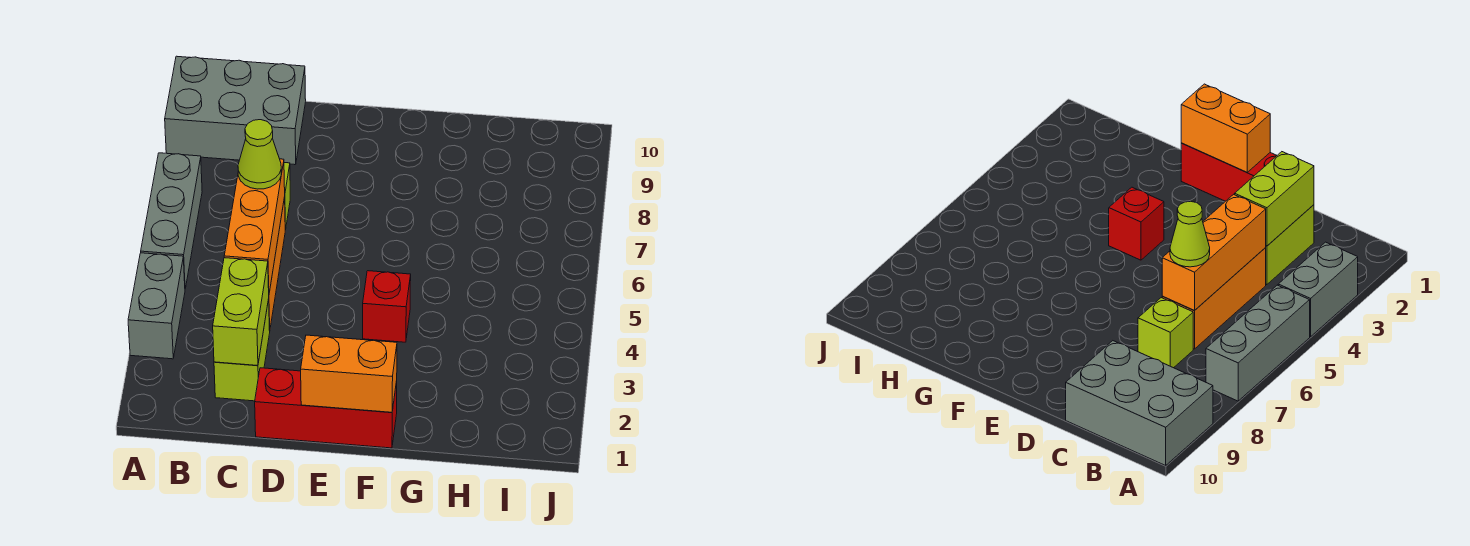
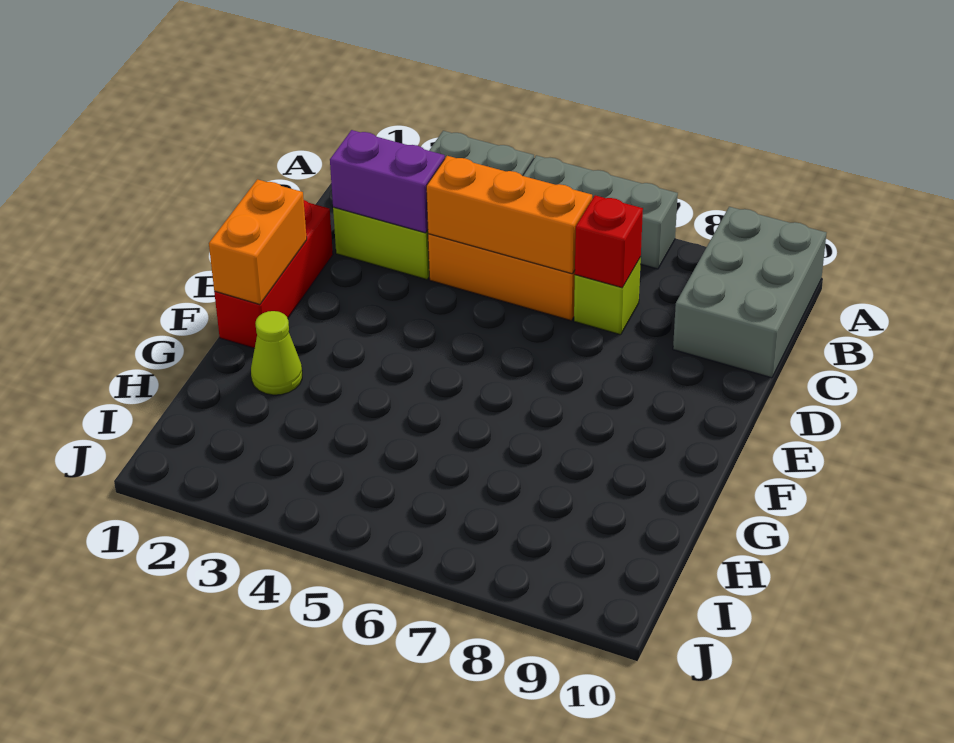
lime 1x2 brick [213,258,269,366] -> purple 1x2 brick [330,130,445,233]
lime 1x1 cone [238,120,281,189] -> lime 1x1 cone moved to [251,311,302,395]
red 1x1 brick [363,271,411,342] -> red 1x1 brick moved to [575,195,643,288]

